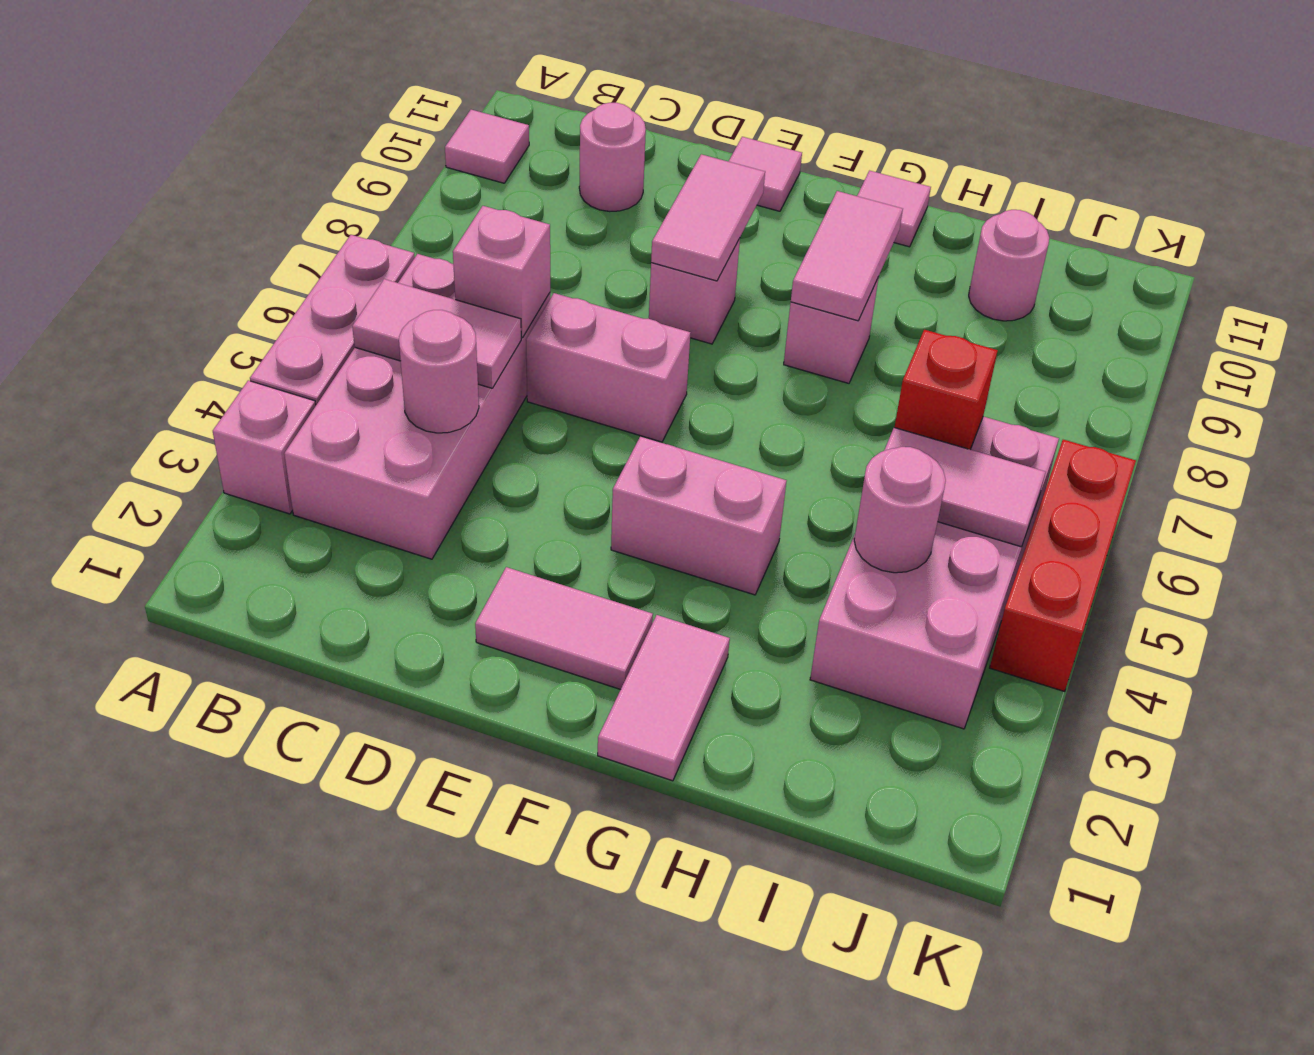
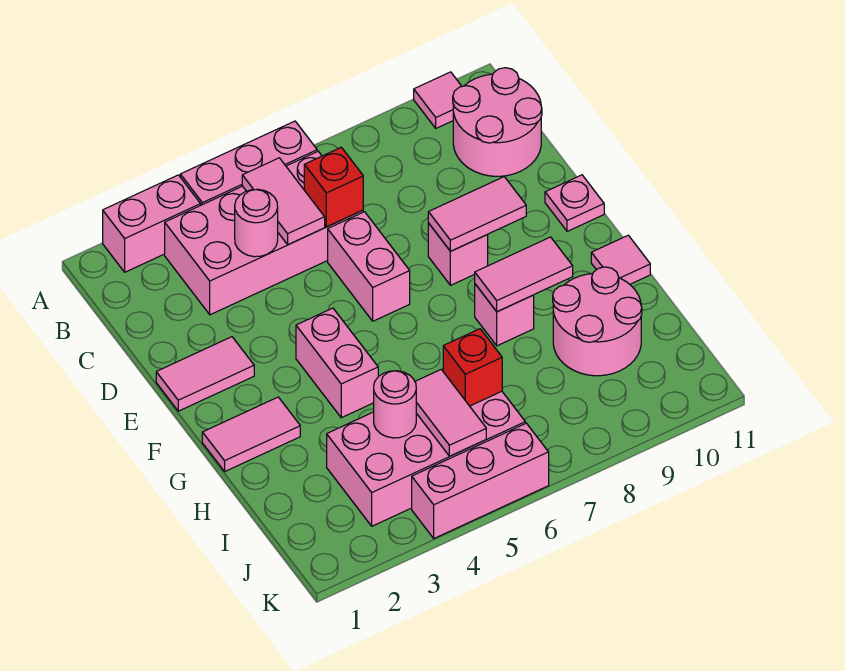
pink 1x1 brick [213,380,316,514] -> pink 1x2 brick [103,175,201,272]
pink 1x1 brick [453,206,550,338] -> red 1x1 brick [304,147,363,227]
pink 1x1 round brick [579,103,646,212] -> pink 2x2 round brick [453,68,542,176]
pink 1x2 tile [475,567,653,690] -> pink 1x2 tile turned to [156,337,254,411]
pink 1x1 tile [728,137,802,211] -> pink 1x1 plate [545,175,604,231]
pink 1x1 round brick [969,210,1049,321] -> pink 2x2 round brick [553,267,642,376]
red 1x3 brick [990,440,1136,691] -> pink 1x3 brick [412,423,549,538]

